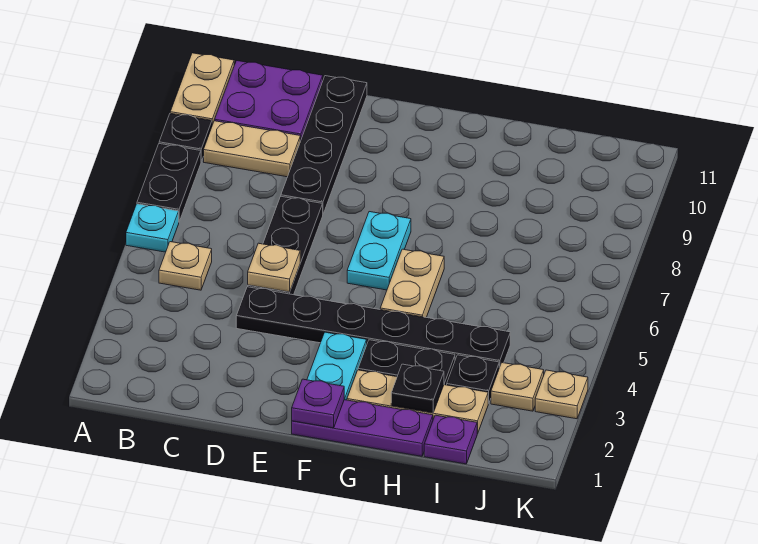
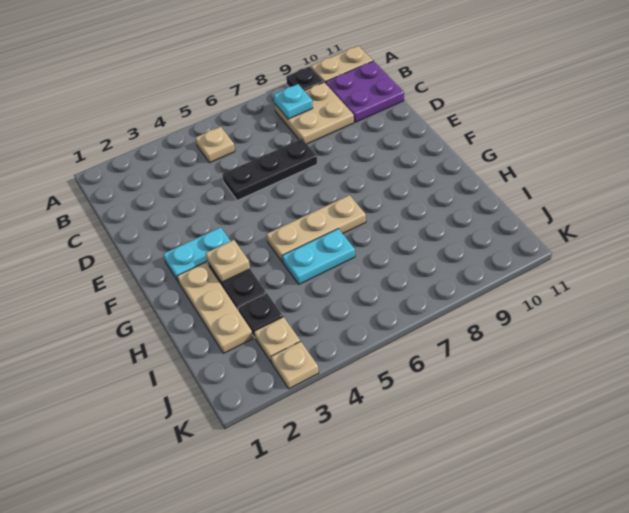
cyan 1x1 plate [126,204,179,252] -> cyan 1x1 plate moved to [274,84,313,119]
black 1x2 plate [137,144,201,221] -> none
tan 1x2 plate [204,121,300,177] -> tan 2x2 plate [275,82,354,144]
black 1x6 plate [236,287,510,368] -> none
tan 1x1 plate [248,243,300,292] -> tan 1x1 plate moved to [206,240,250,282]
black 1x4 plate [281,76,367,214] -> none
purple 1x3 plate [292,400,433,456] -> none
purple 1x1 plate [292,379,344,428] -> none
cyan 1x2 plate [347,212,411,290] -> cyan 1x2 plate moved to [282,229,355,284]
tan 1x2 plate [380,249,444,317] -> tan 1x3 plate [266,195,366,262]
black 1x1 plate [391,364,444,413] -> none
purple 1x1 plate [424,415,477,464] -> none

